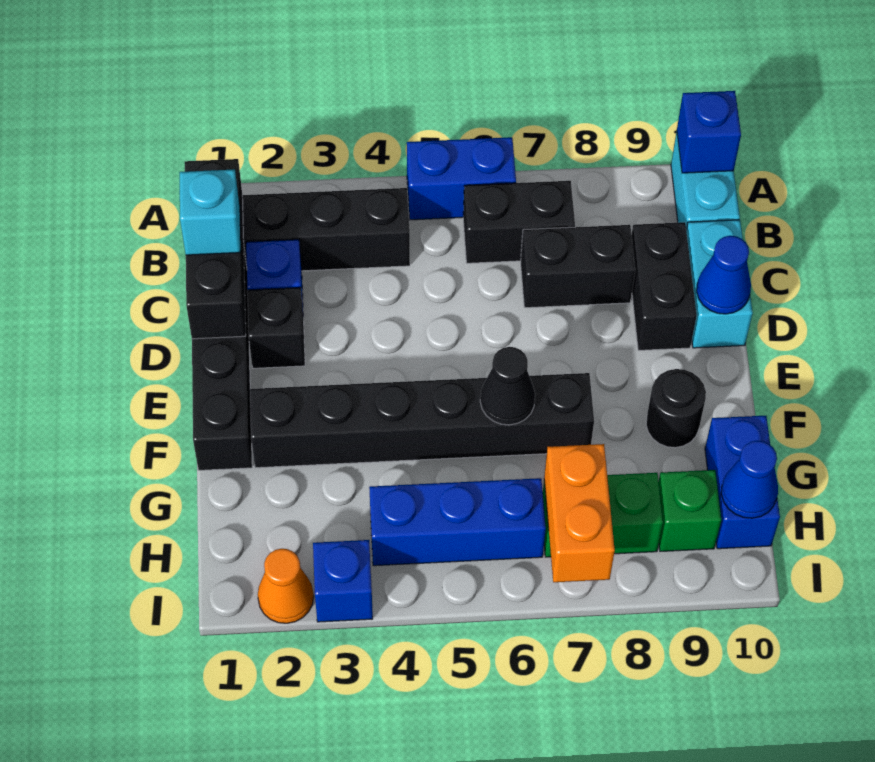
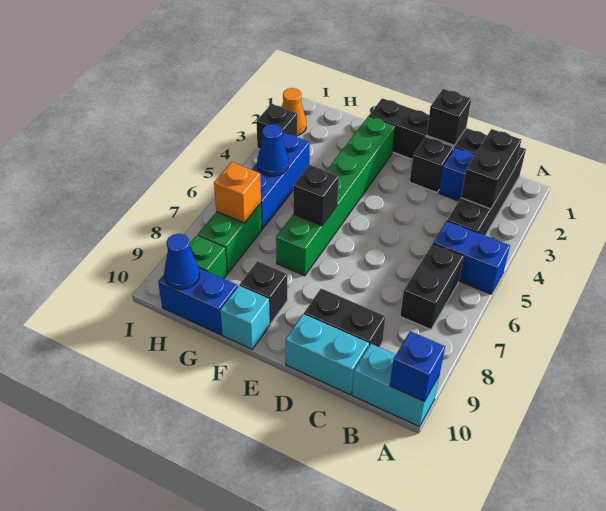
blue 1x2 brick [407,137,516,220] -> blue 1x2 brick turned to [433,221,510,294]
black 1x3 brick [185,159,246,339] -> black 1x1 brick [427,89,471,145]
cyan 1x1 brick [180,169,240,255] -> cyan 1x1 brick moved to [220,286,270,349]
black 1x2 brick [521,225,635,308] -> black 1x2 brick moved to [461,129,521,209]
blue 1x1 cone [697,236,751,314] -> blue 1x1 cone moved to [257,124,288,176]
black 1x6 brick [250,373,594,468] -> green 1x6 brick [276,116,395,276]
black 1x1 cone [480,347,535,425] -> black 1x1 brick [293,165,339,226]
black 1x1 round brick [646,369,706,448] -> black 1x1 brick [240,261,287,324]
orange 1x2 brick [544,444,615,582] -> orange 1x1 brick [214,162,261,223]
blue 1x1 brick [313,540,373,622] -> black 1x1 brick [257,104,297,149]

